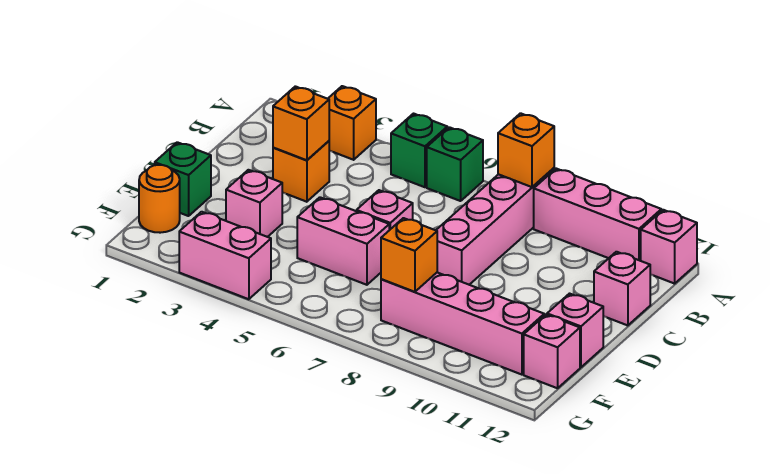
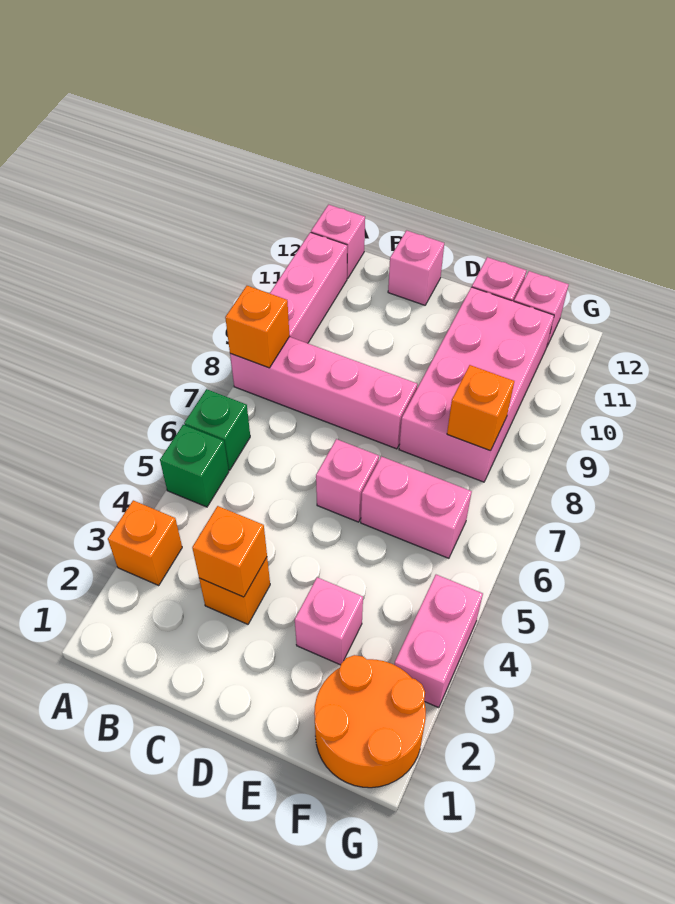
green 1x1 brick [155,142,211,216] -> none
pink 1x2 brick [297,197,389,285] -> pink 1x2 brick turned to [361,456,472,558]
orange 1x1 round brick [139,165,180,233] -> orange 2x2 round brick [314,655,426,788]
pink 1x4 brick [381,273,544,375] -> pink 2x4 brick [399,287,554,482]

